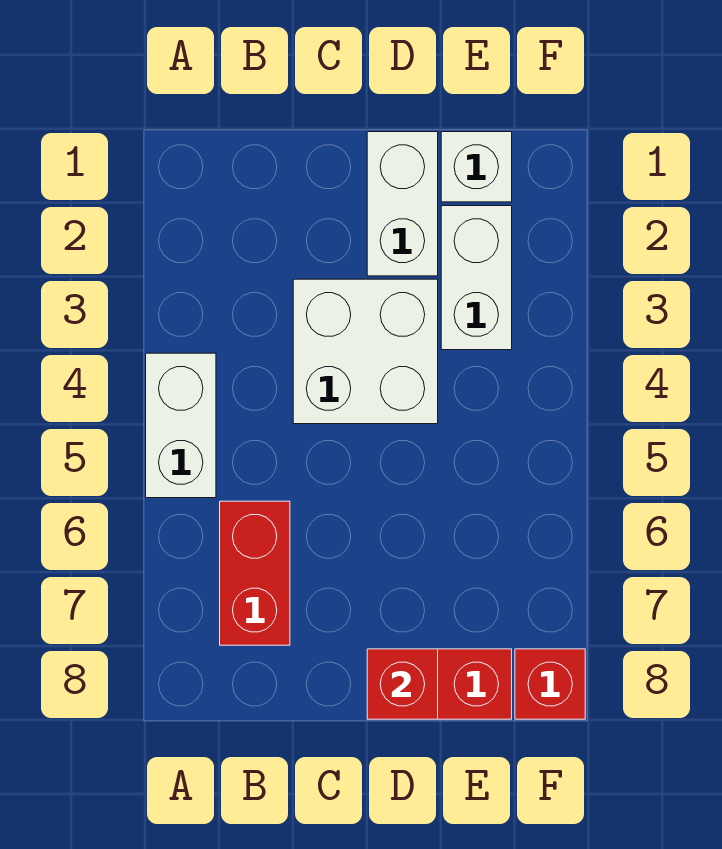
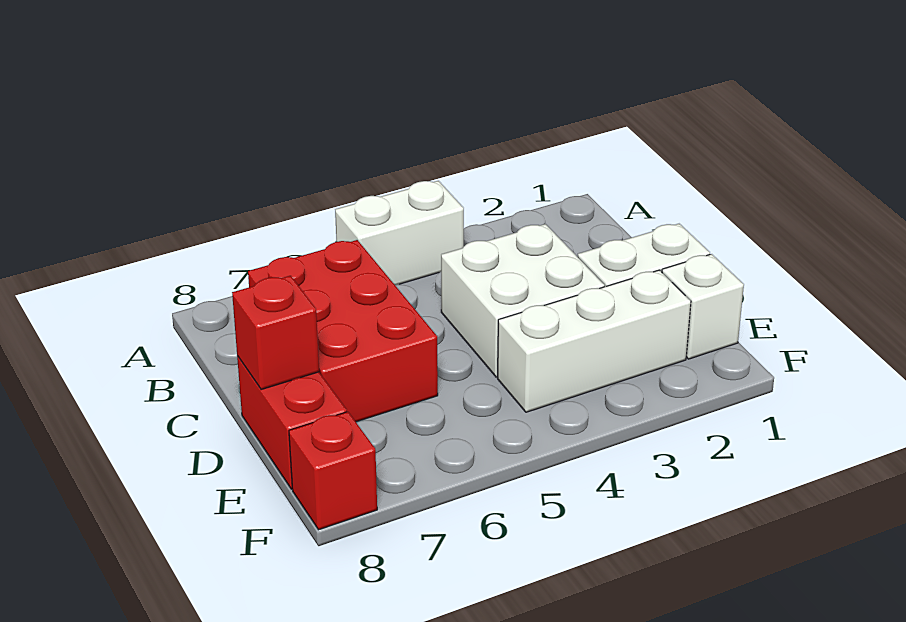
red 1x2 brick [220,501,290,645] -> red 2x3 brick [248,240,438,422]
white 1x2 brick [441,206,512,350] -> white 1x3 brick [498,270,691,412]

